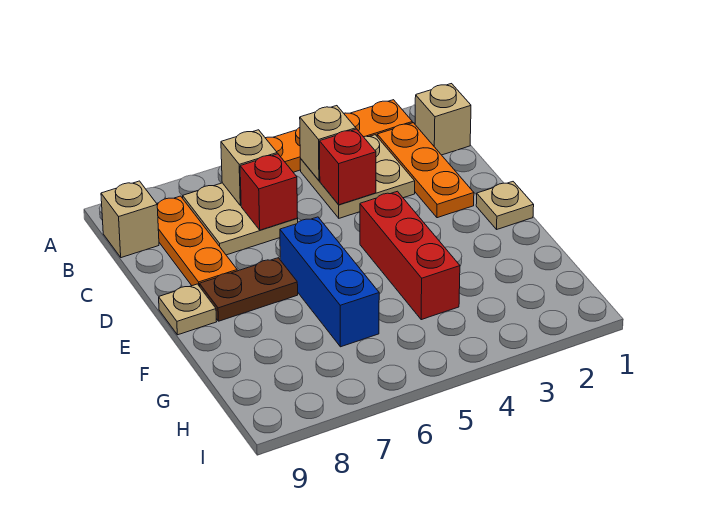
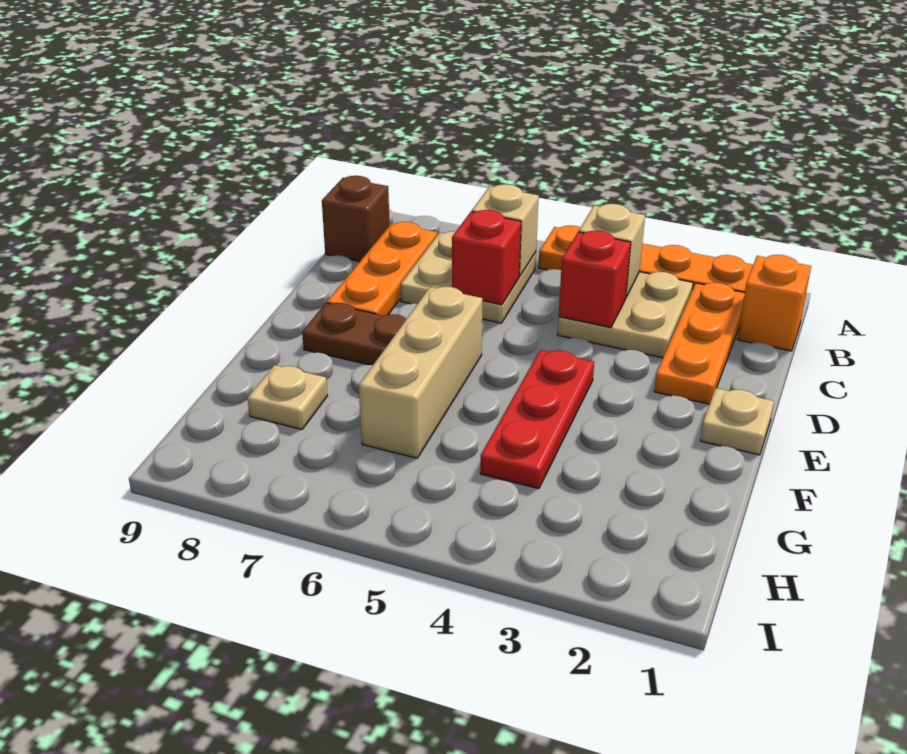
tan 1x1 brick [415,84,471,155] -> orange 1x1 brick [737,255,811,351]
tan 1x1 brick [101,181,159,258] -> brown 1x1 brick [322,176,390,262]
red 1x3 brick [360,191,460,320] -> red 1x3 plate [480,350,594,489]
blue 1x3 brick [280,217,379,347] -> tan 1x3 brick [359,287,483,458]
tan 1x1 plate [159,284,217,335] -> tan 1x1 plate moved to [248,365,328,429]

